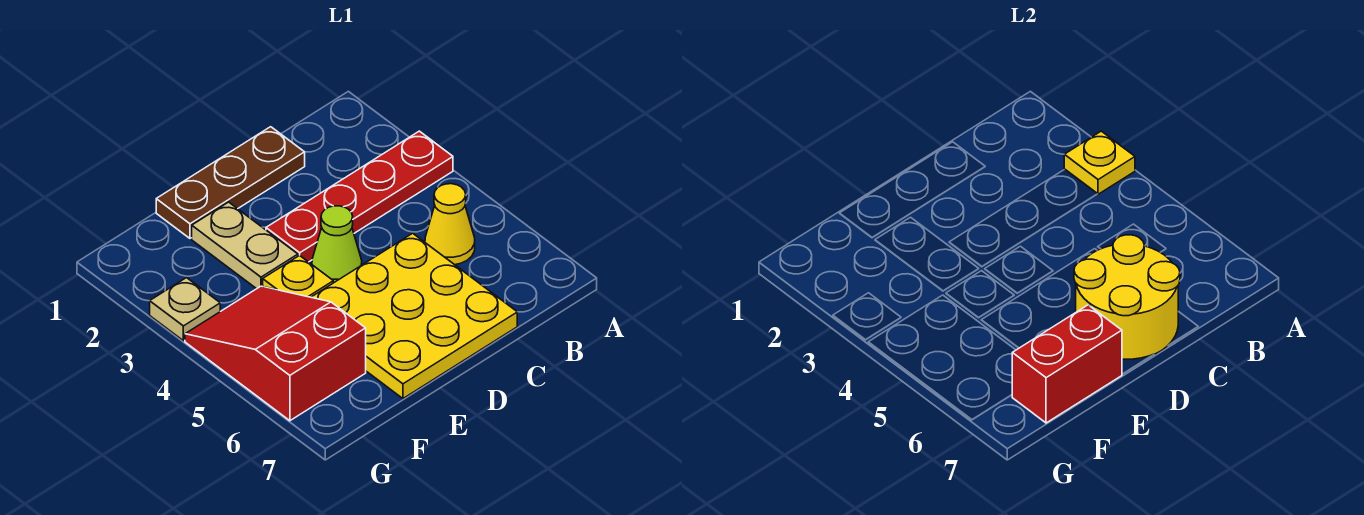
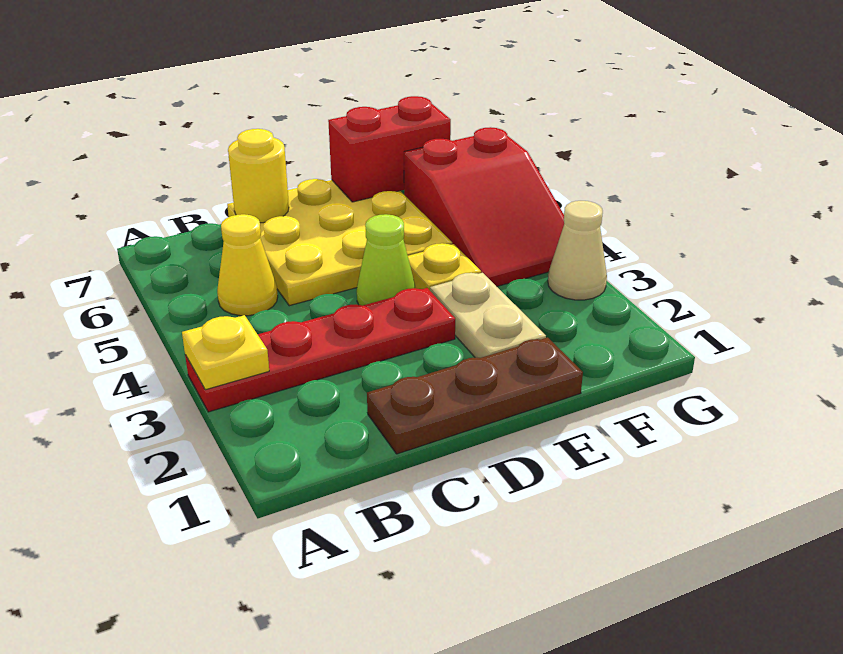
yellow 2x2 round brick [1074,235,1180,359] -> yellow 1x1 round brick [228,129,289,223]
tan 1x1 plate [150,278,220,341] -> tan 1x1 cone [548,201,607,300]

